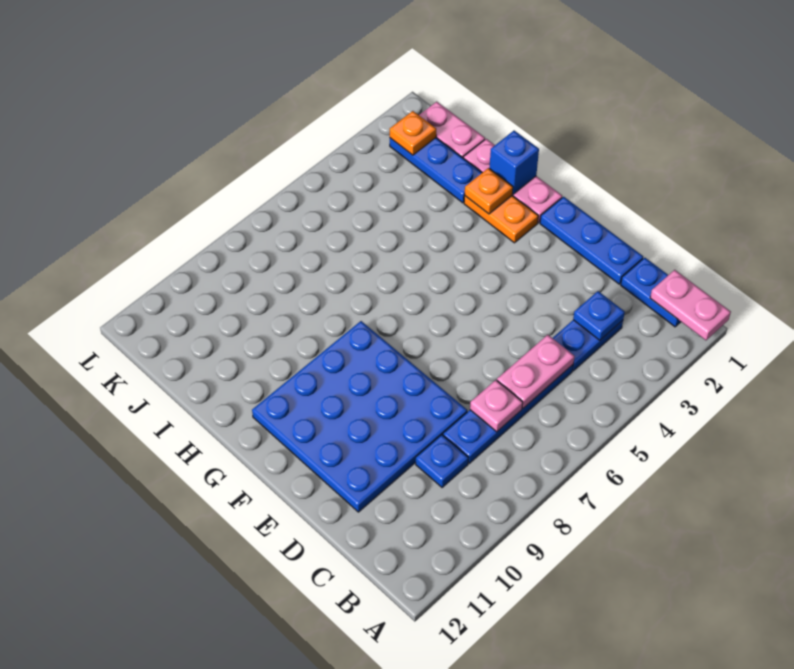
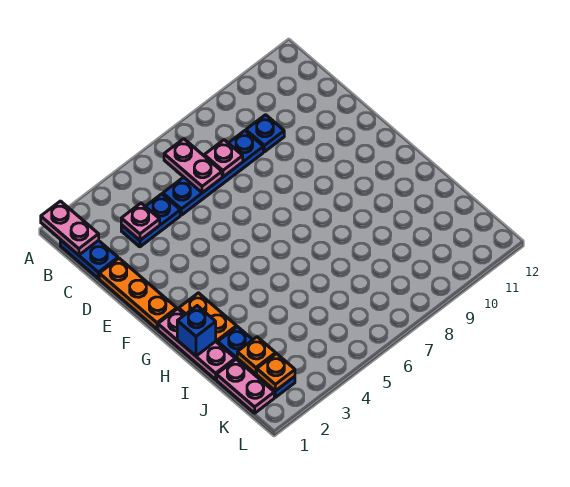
blue 1x1 plate [573,291,625,340] -> pink 1x1 plate [121,203,160,240]
pink 1x2 plate [497,335,575,408] -> pink 1x2 plate turned to [164,139,222,193]
blue 1x3 plate [540,197,643,284] -> orange 1x3 plate [99,258,177,329]
blue 4x4 plate [252,321,467,512] -> none
orange 1x1 plate [465,168,513,214] -> orange 1x1 plate moved to [237,337,276,374]

